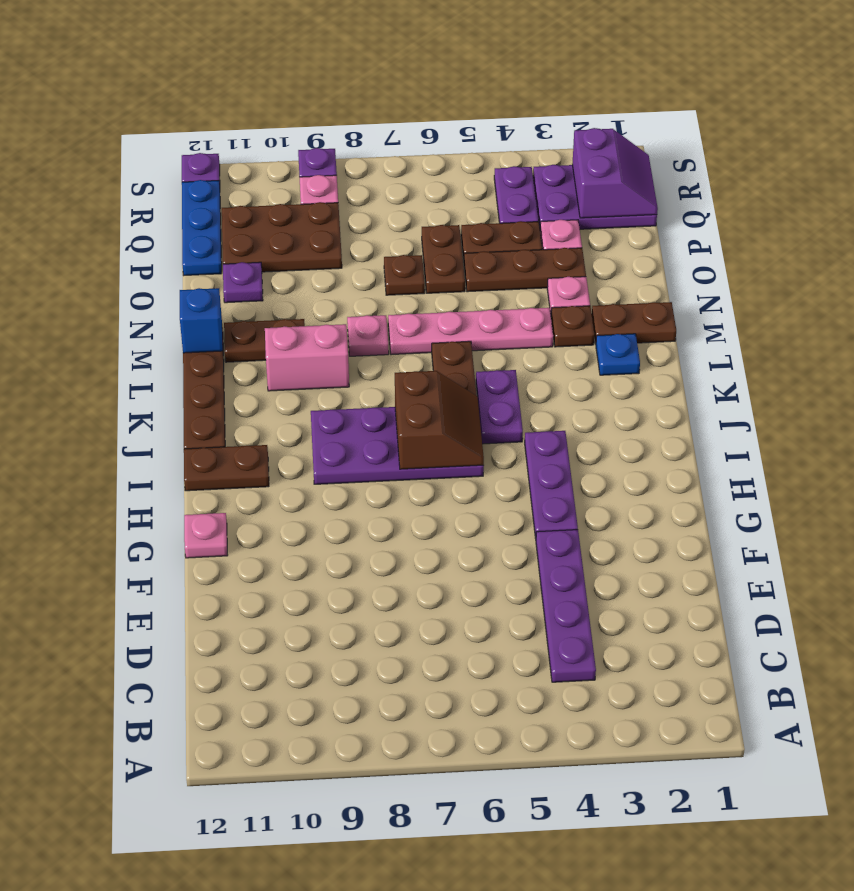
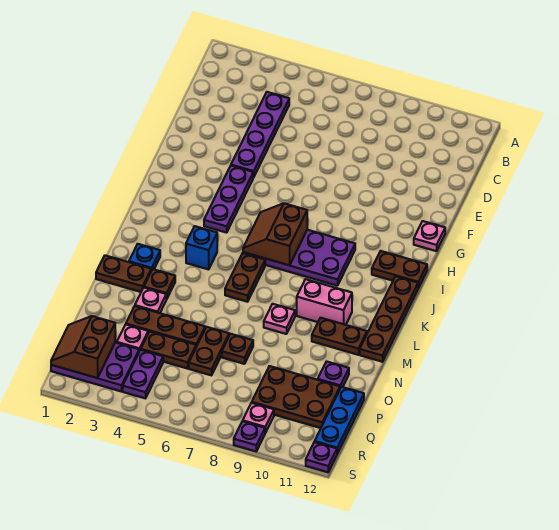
purple 1x2 plate [476,370,523,444] -> none
pink 1x4 plate [388,308,553,355] -> none
blue 1x1 brick [180,288,223,353] -> blue 1x1 brick moved to [186,226,217,269]
purple 2x2 slope [572,128,658,218] -> brown 2x2 slope [51,316,115,378]

